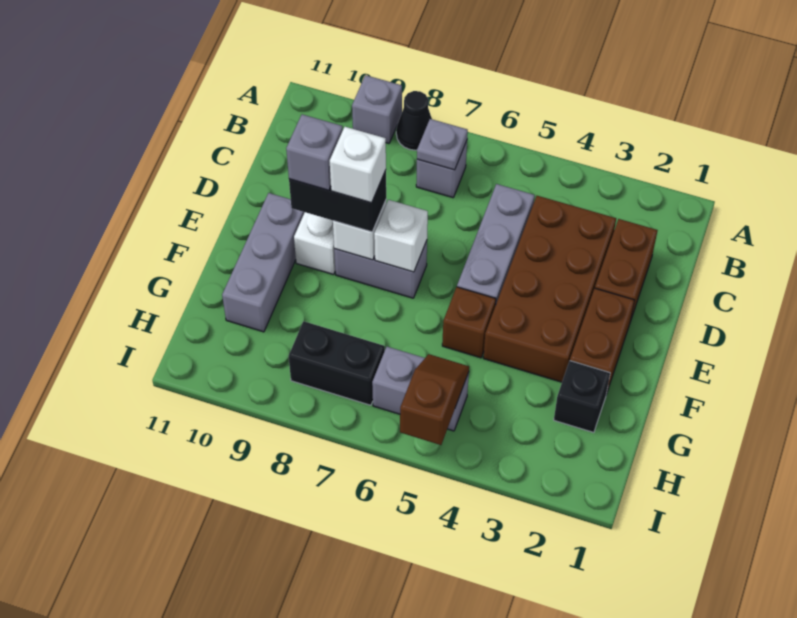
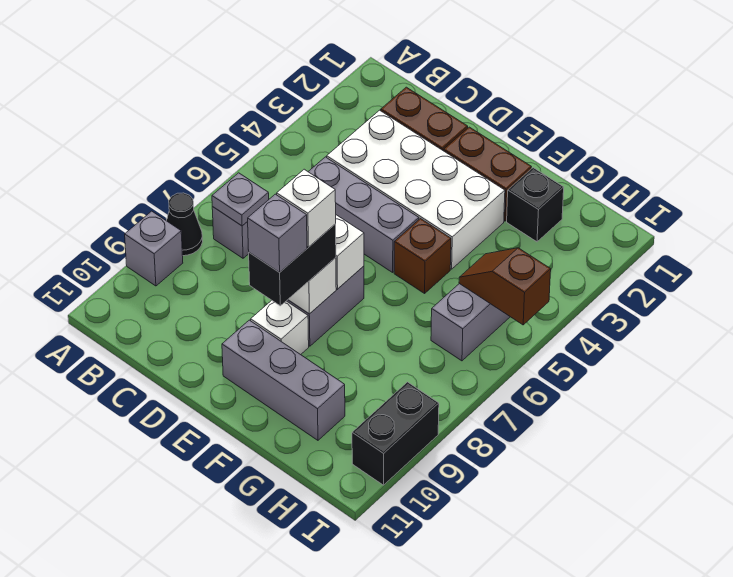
brown 2x4 brick [483,196,616,382] -> white 2x4 brick [327,110,505,269]
black 1x2 brick [289,321,385,405] -> black 1x2 brick moved to [352,382,439,485]

